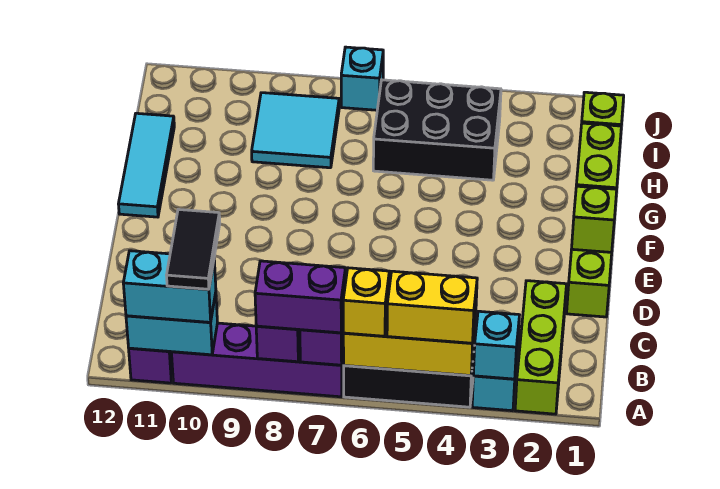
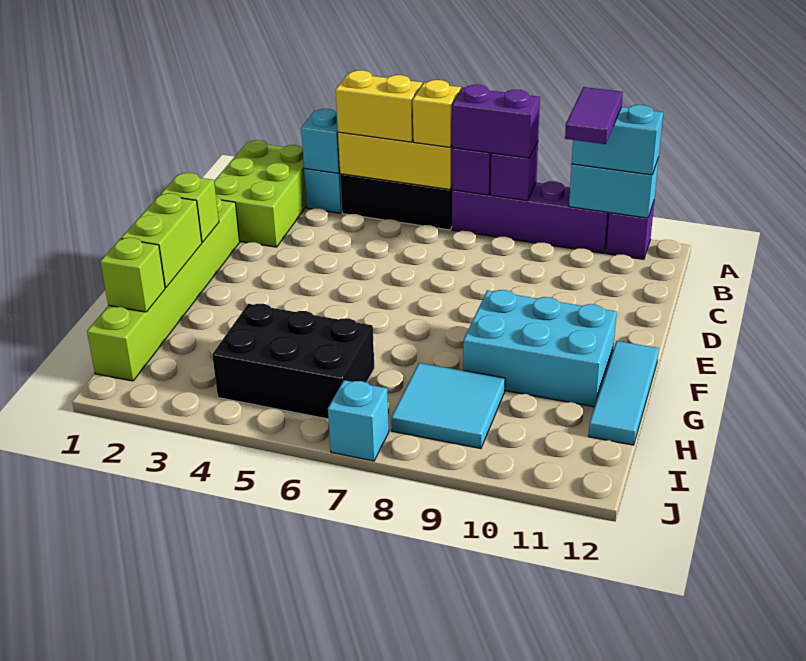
lime 1x3 brick [515,281,567,414] -> lime 2x3 brick [214,140,307,247]
black 1x2 tile [167,209,220,289] -> purple 1x2 tile [565,87,623,144]
none -> cyan 2x3 brick [463,290,617,407]

